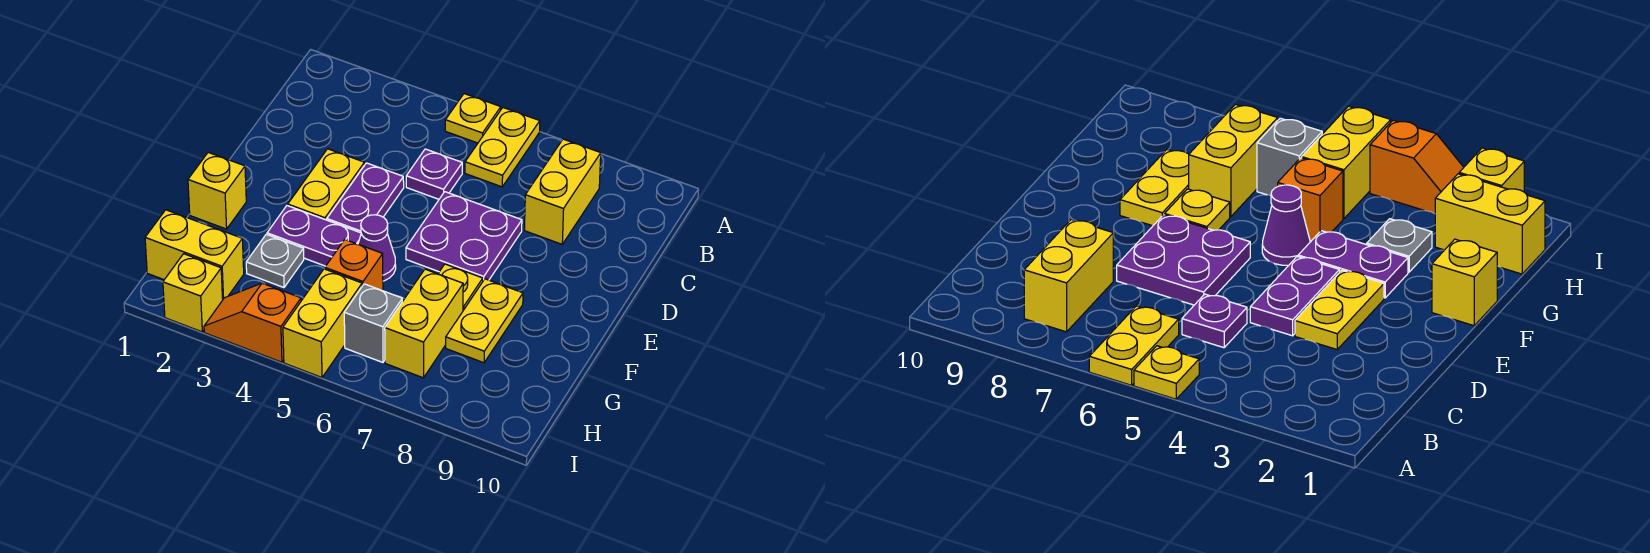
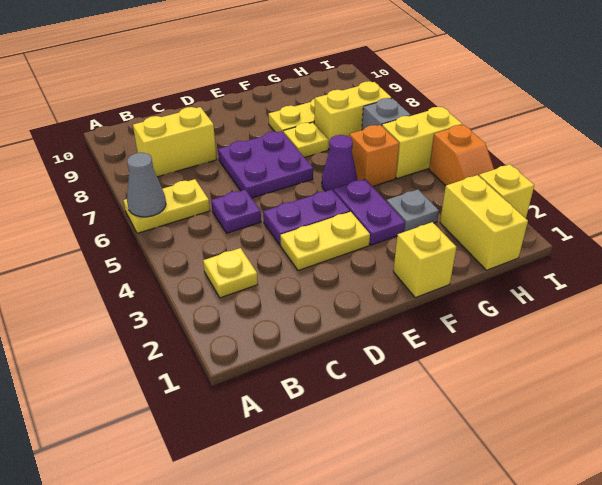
yellow 1x1 plate [445,94,501,143] -> yellow 1x1 plate moved to [203,248,258,298]
none -> grey 1x1 cone [127,153,166,217]

